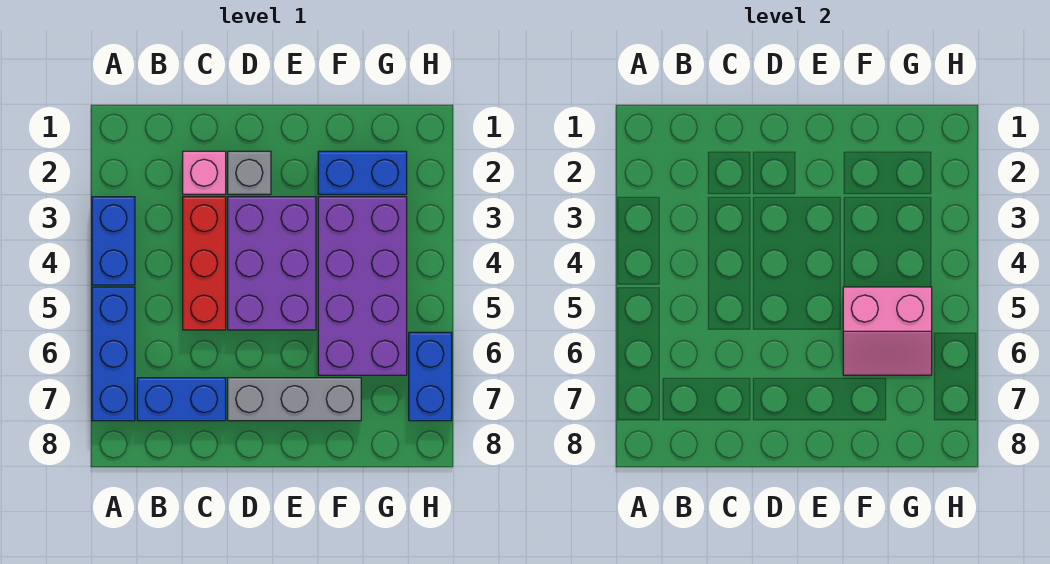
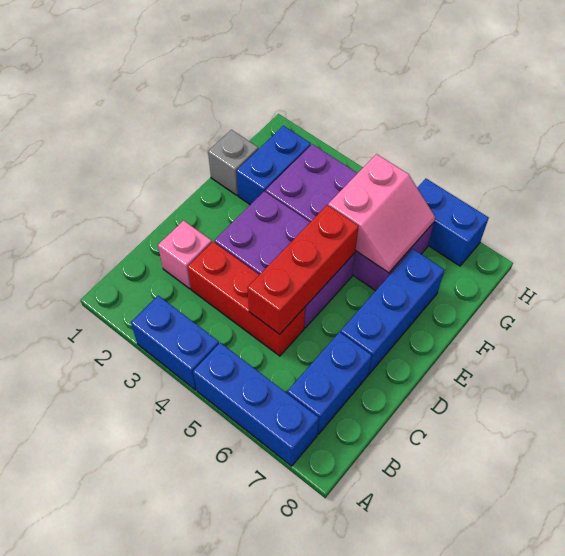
none -> red 1x3 brick [248,205,359,334]
grey 1x1 brick [228,151,271,194] -> grey 1x1 brick moved to [208,130,258,195]
grey 1x3 brick [228,378,361,421] -> blue 1x3 brick [340,249,444,374]

